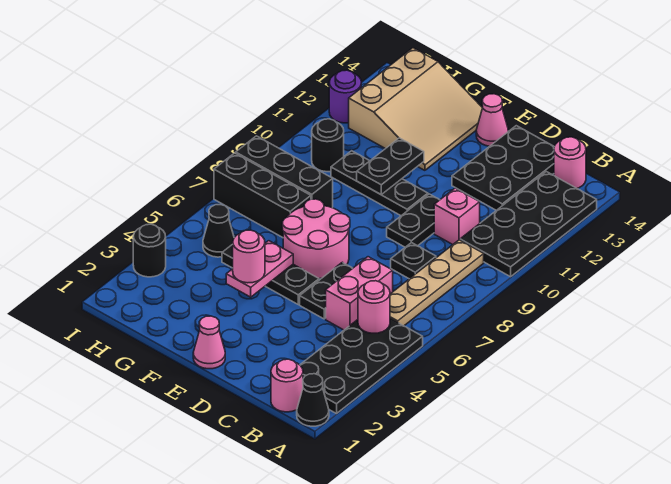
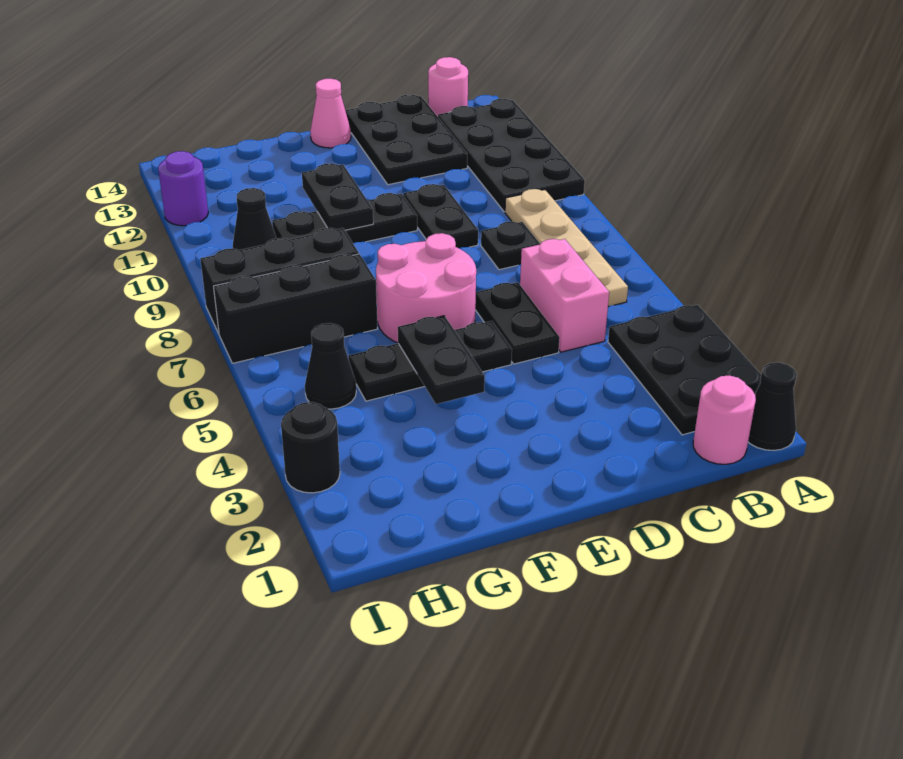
black 2x4 plate [300,318,423,414] -> black 2x3 plate [608,305,761,435]
pink 1x1 round brick [358,281,390,333] -> none
pink 1x1 brick [434,188,480,244] -> none
pink 1x1 cone [193,316,225,369] -> none
pink 1x2 plate [226,241,293,297] -> black 1x2 plate [398,316,485,404]
pink 1x1 round brick [233,230,265,283] -> none
tan 3x3 slope [349,48,482,170] -> none
black 1x1 round brick [312,119,344,172] -> black 1x1 cone [233,188,276,250]

